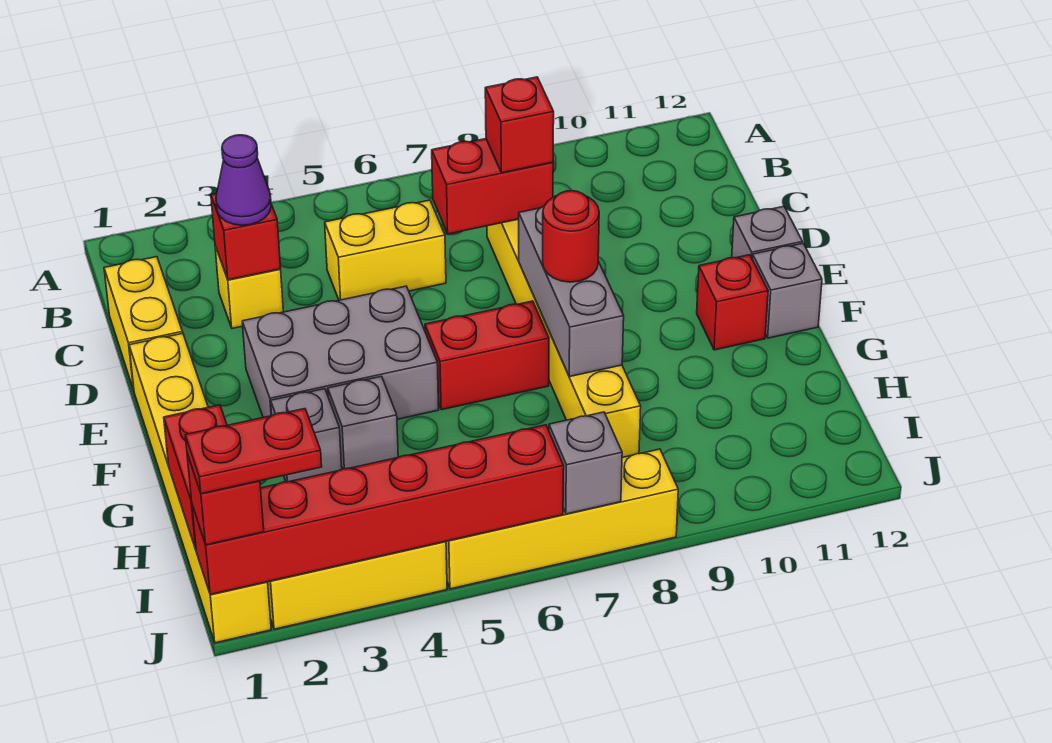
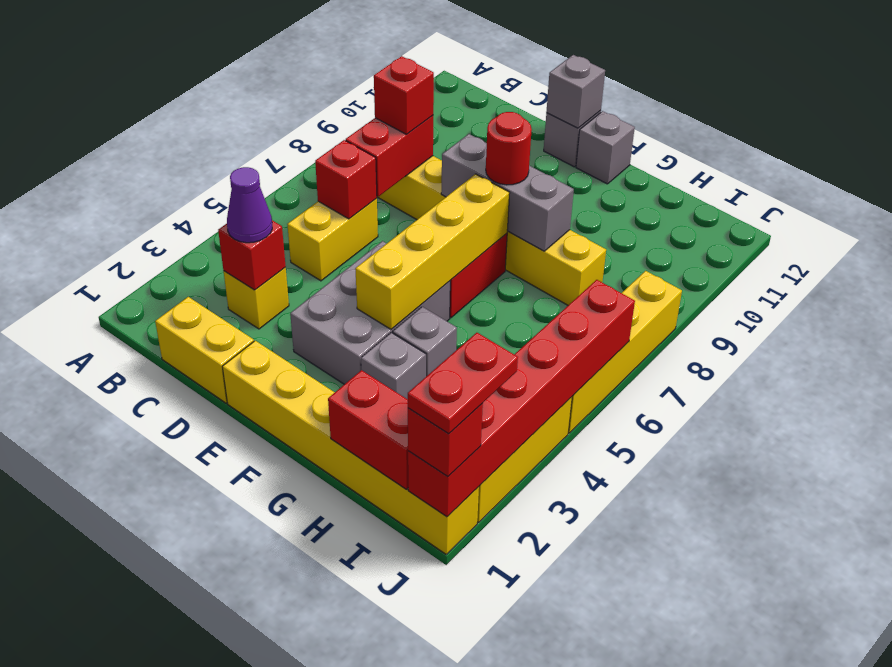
none -> yellow 1x4 brick [355,174,510,329]
red 1x1 brick [697,255,768,350] -> red 1x1 brick moved to [315,140,377,219]
grey 1x1 brick [549,412,622,514] -> grey 1x1 brick moved to [546,55,605,128]

